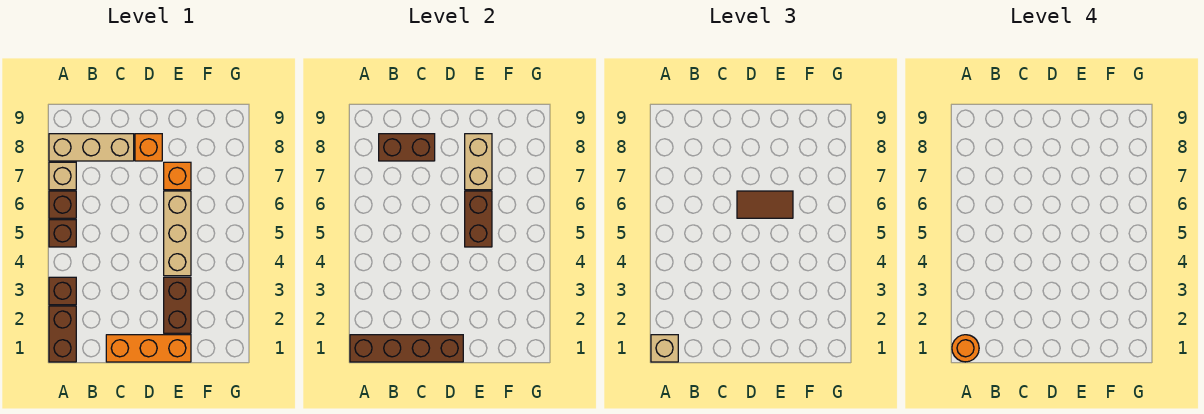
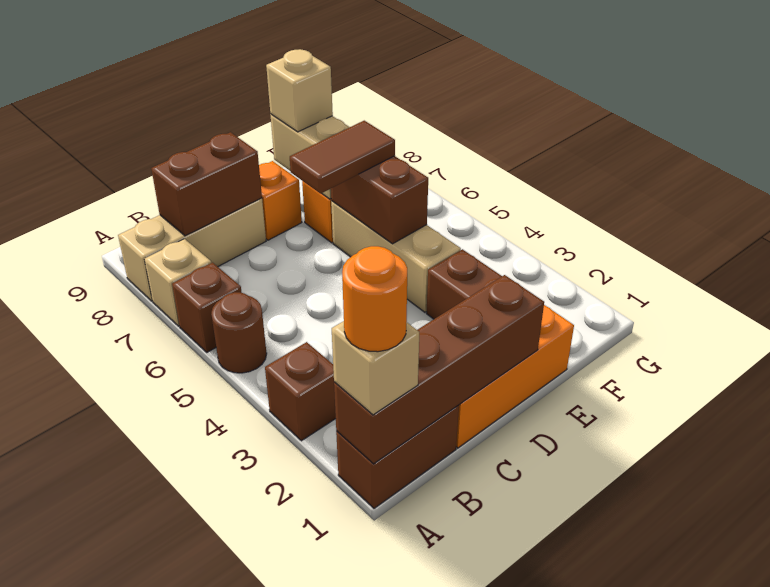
brown 1x2 brick [49,306,76,362] -> brown 1x2 brick turned to [336,405,459,508]
brown 1x1 brick [49,220,76,247] -> brown 1x1 round brick [211,292,267,373]
none -> tan 1x1 brick [266,49,333,132]

